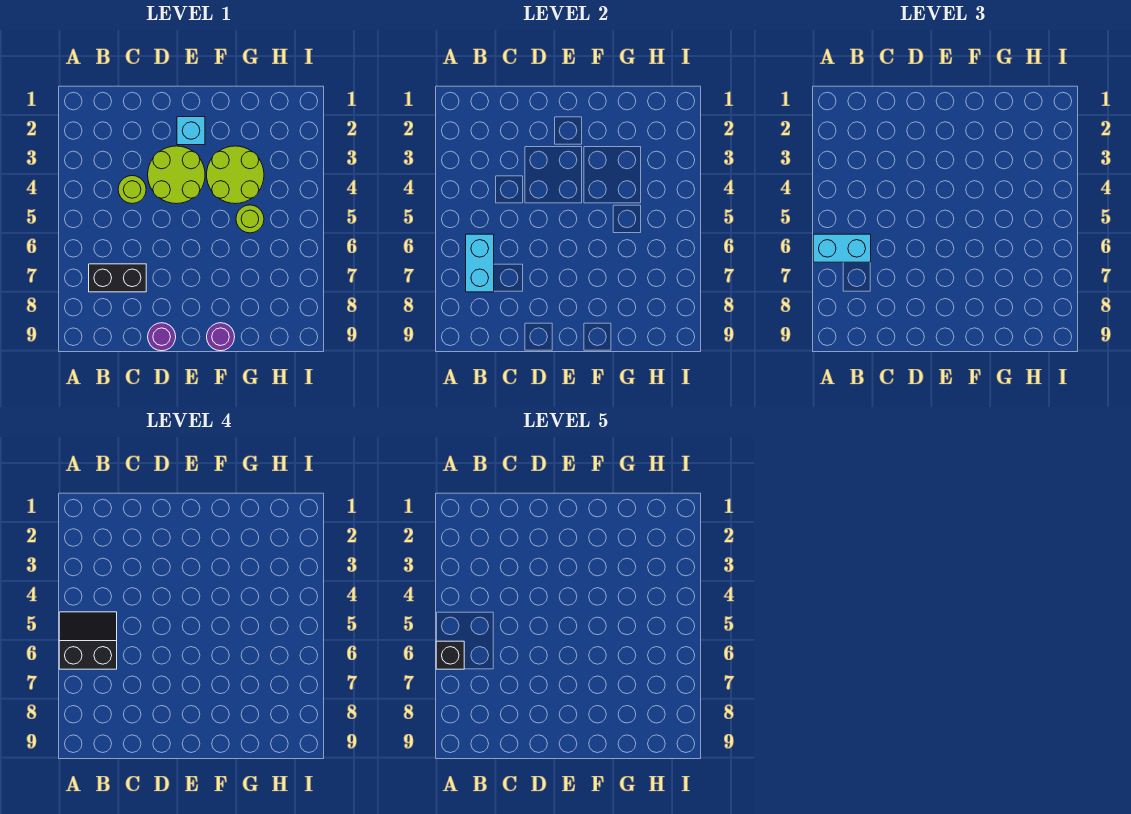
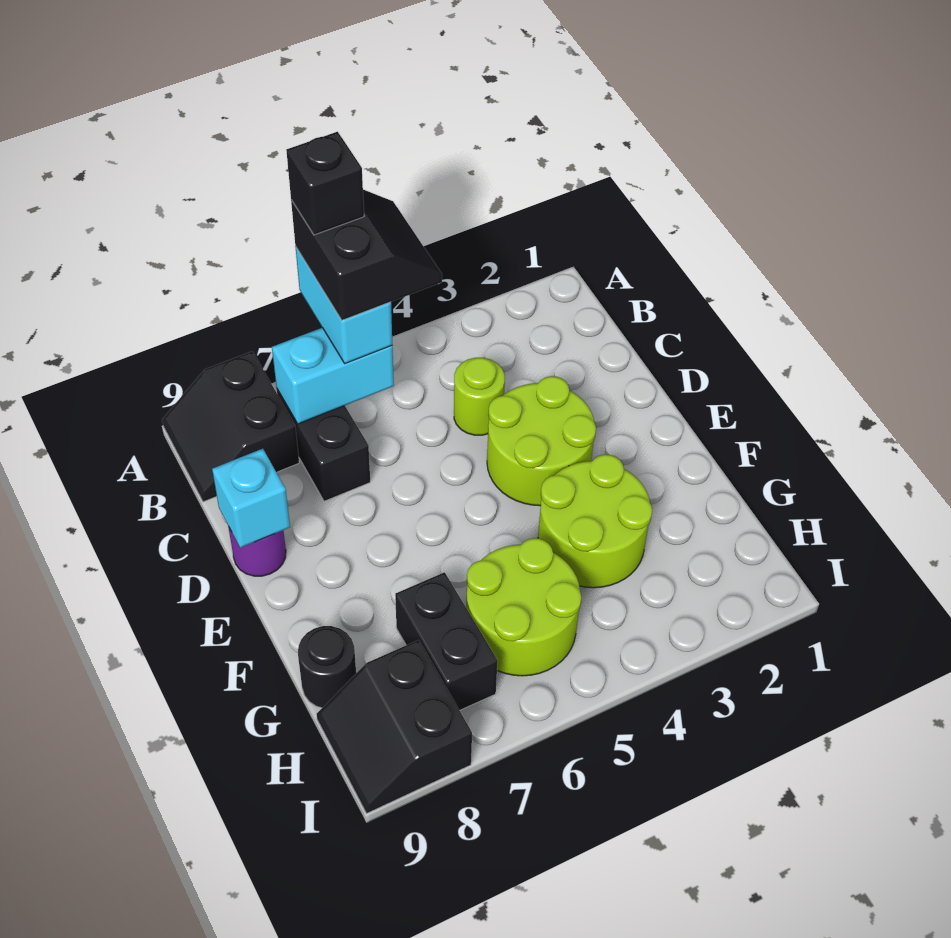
none -> black 2x2 slope [162,351,299,502]
cyan 1x1 brick [177,117,205,145] -> cyan 1x1 brick moved to [212,449,290,548]
purple 1x1 round brick [207,323,235,351] -> none
lime 1x1 round brick [236,205,264,233] -> lime 2x2 round brick [466,538,581,676]
none -> black 1x2 brick [395,572,498,711]
none -> black 1x1 round brick [298,626,356,708]
none -> black 2x2 slope [317,640,472,813]

